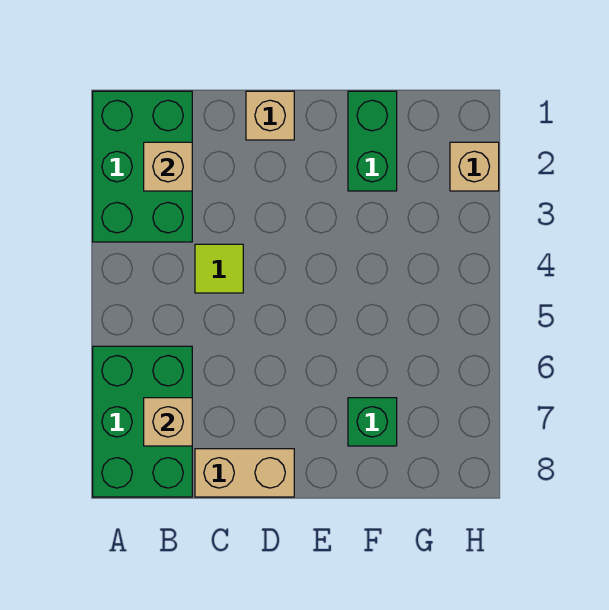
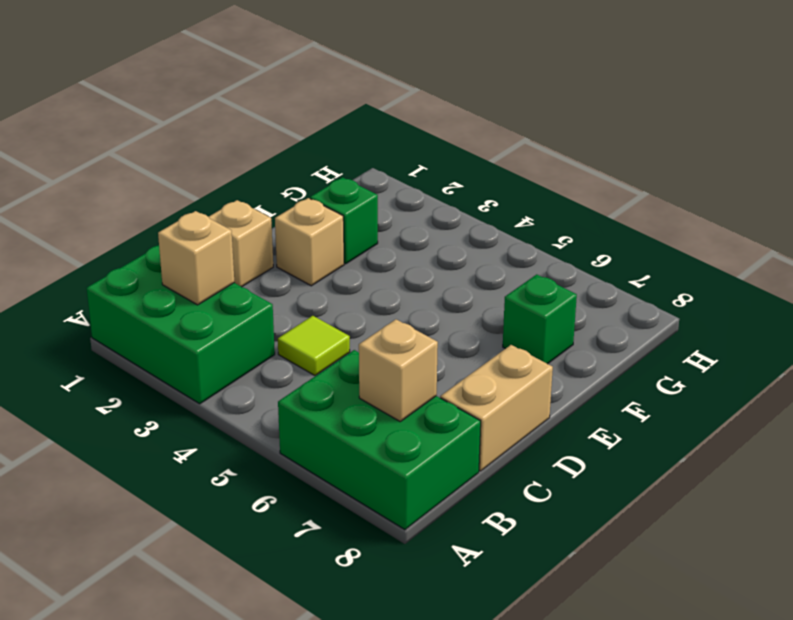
green 1x2 brick [348,91,397,191] -> green 1x1 brick [310,177,378,264]
tan 1x1 brick [450,142,499,191] -> tan 1x1 brick moved to [275,198,344,286]

